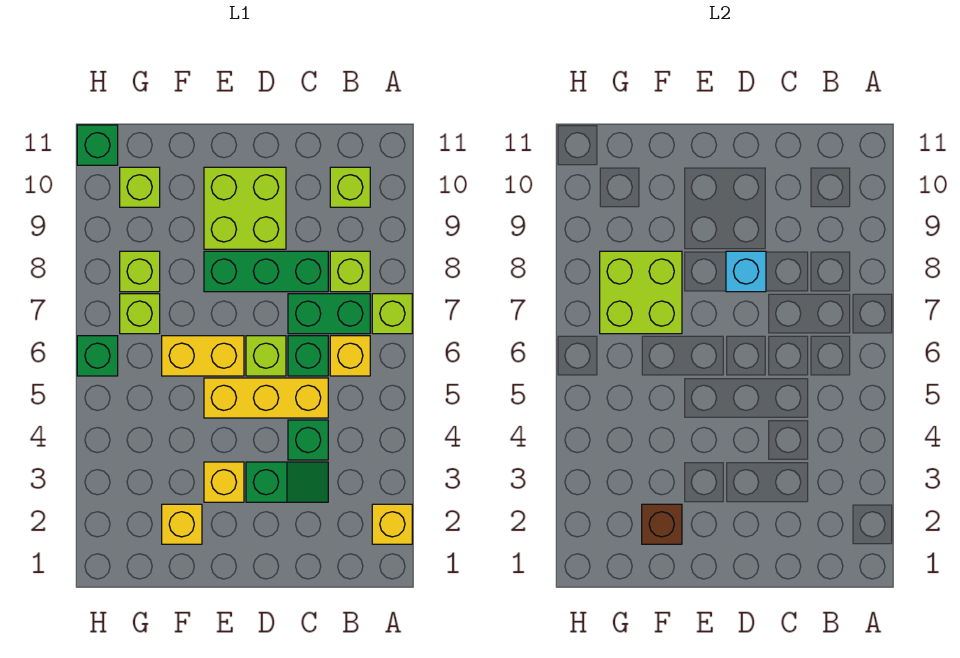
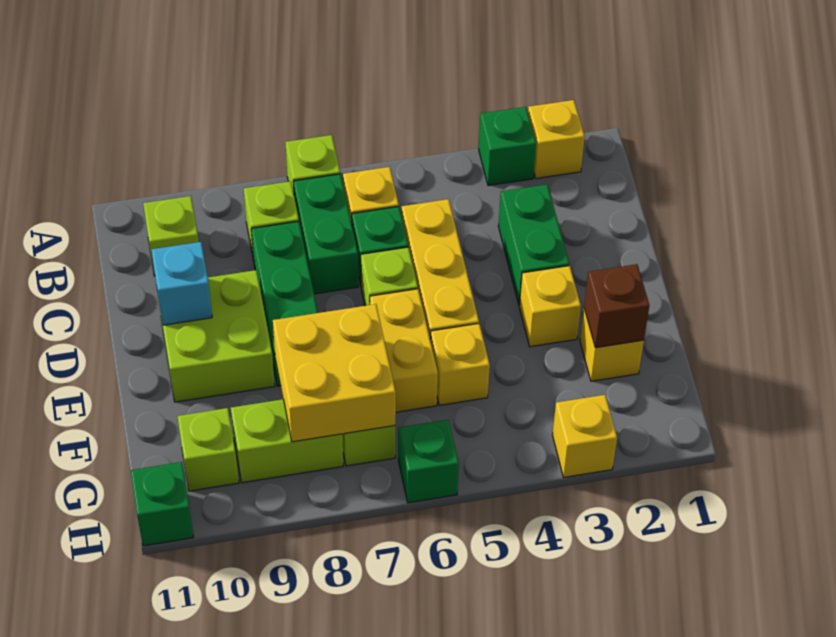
green 1x2 slope [246,462,328,502] -> green 1x2 brick [498,185,569,305]
green 1x1 brick [288,420,328,460] -> green 1x1 brick moved to [479,107,536,186]
cyan 1x1 brick [726,251,766,292] -> cyan 1x1 brick moved to [151,242,212,325]
none -> yellow 1x1 brick [430,324,490,405]
lime 2x2 brick [600,251,682,334] -> yellow 2x2 brick [273,304,396,442]
lime 1x1 brick [120,251,160,292] -> lime 1x2 brick [231,399,343,483]
none -> yellow 1x1 brick [552,395,617,477]

